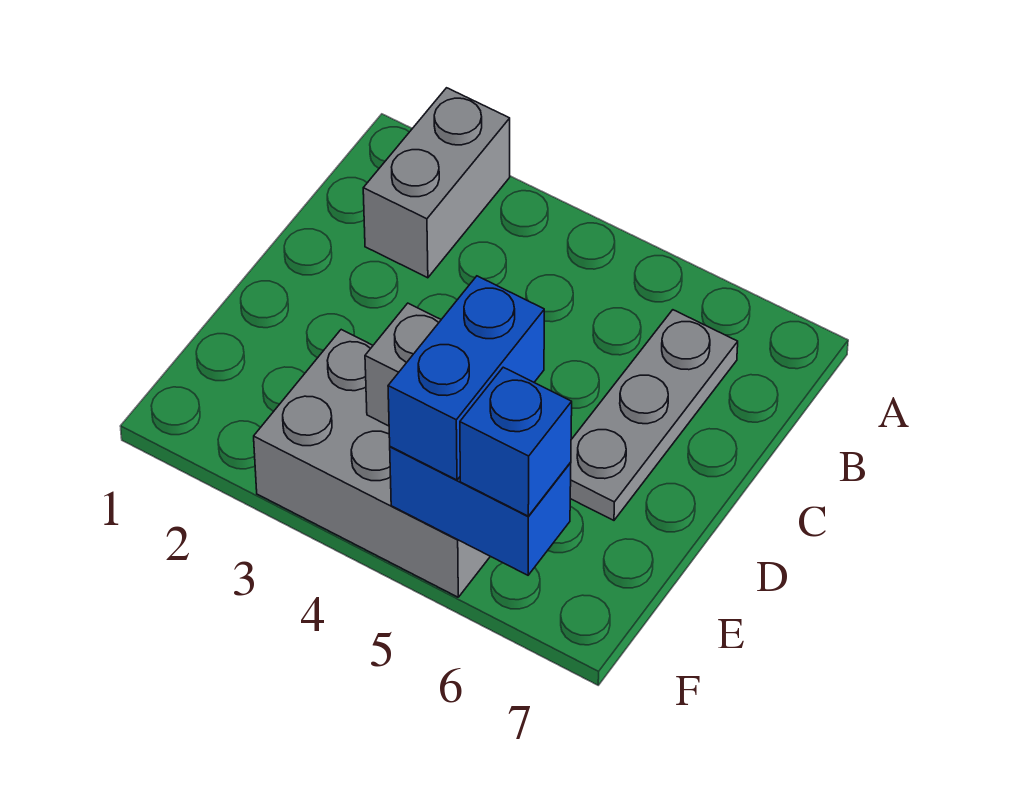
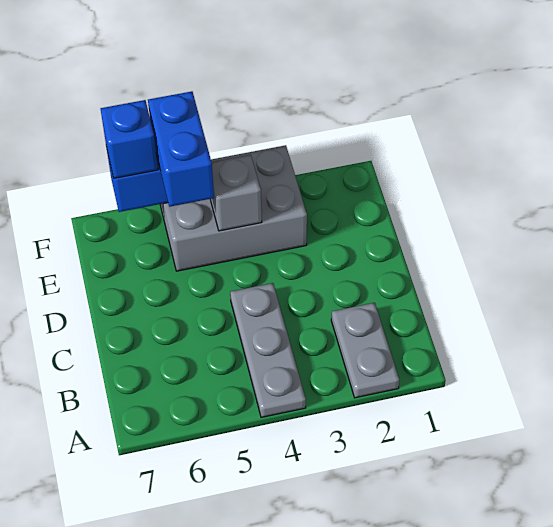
grey 1x2 brick [363,88,510,278] -> grey 1x2 plate [331,303,399,398]
grey 1x3 plate [570,310,738,520] -> grey 1x3 plate moved to [230,283,306,417]

